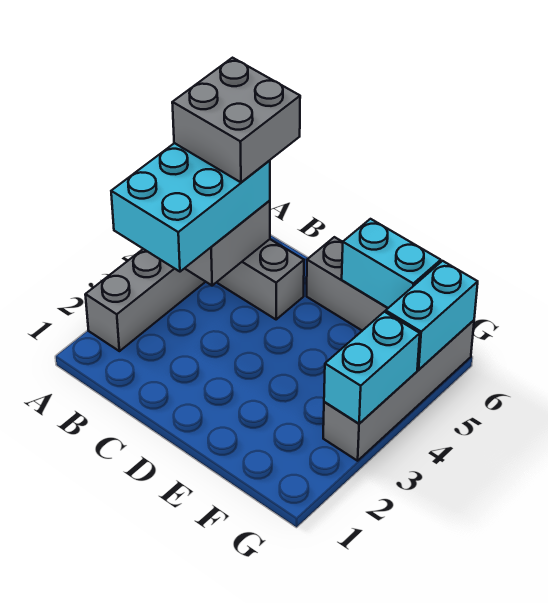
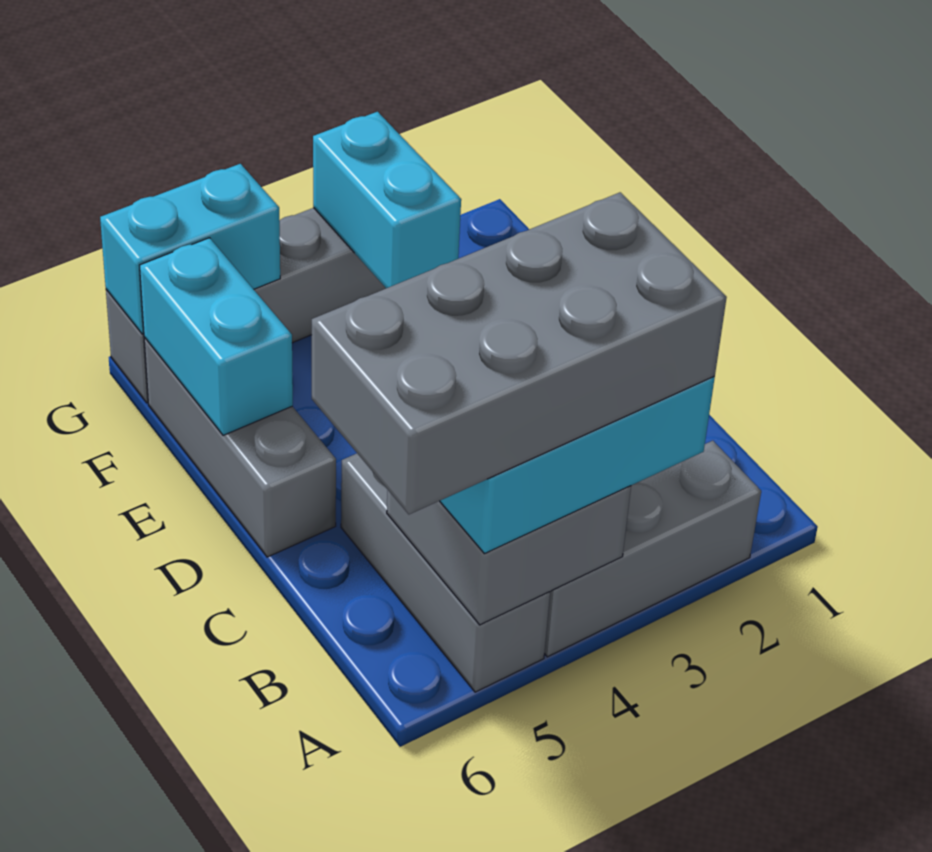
grey 2x2 brick [172,58,300,182] -> grey 2x4 brick [312,192,727,514]
cyan 1x2 brick [324,312,420,424] -> cyan 1x2 brick turned to [313,112,461,288]

